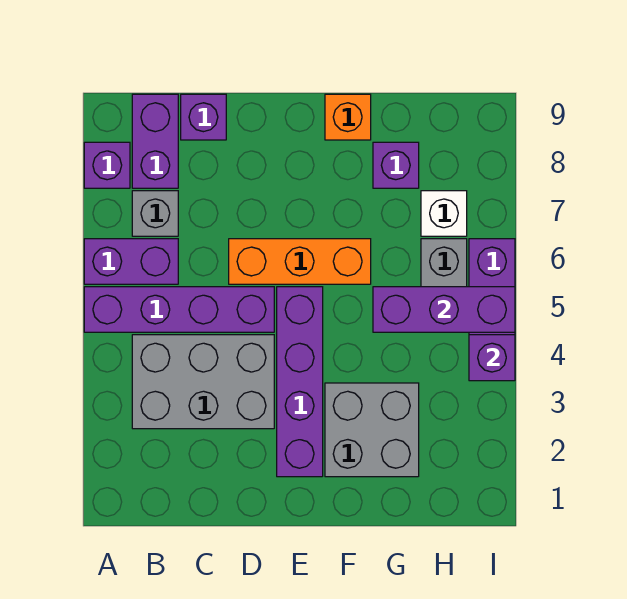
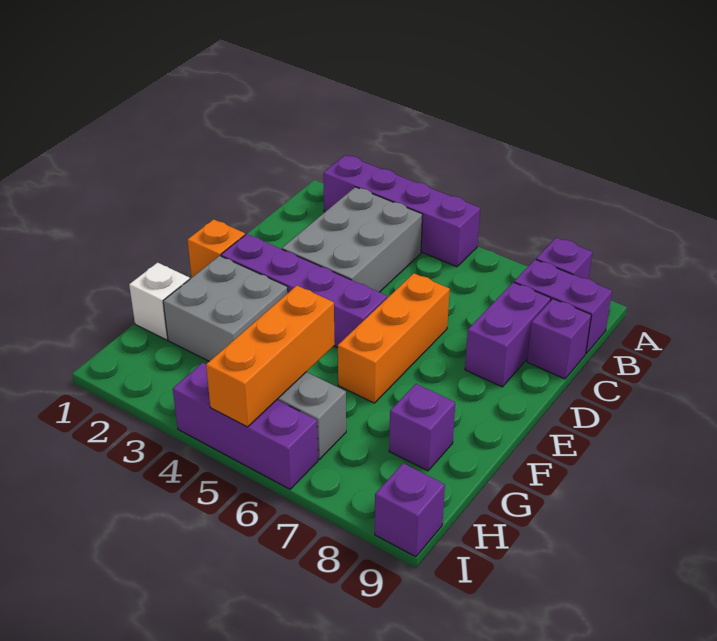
purple 1x4 brick [84,287,274,332] -> purple 1x4 brick turned to [323,155,480,267]
purple 1x2 brick [84,239,178,284] -> purple 1x2 brick moved to [465,282,551,387]
grey 1x1 brick [132,191,178,236] -> none
orange 1x1 brick [325,94,371,140] -> orange 1x1 brick moved to [188,219,245,278]
purple 1x3 brick [373,287,515,332] -> orange 1x3 brick [206,286,335,427]
white 1x1 brick [421,191,467,236] -> white 1x1 brick moved to [129,263,190,340]
purple 1x1 brick [469,335,515,381] -> purple 1x1 brick moved to [375,463,445,557]

